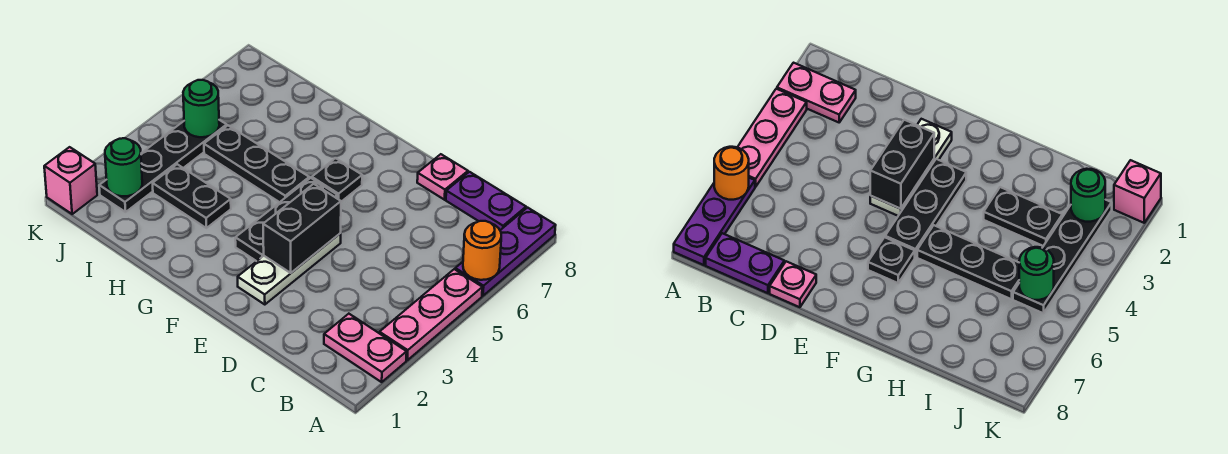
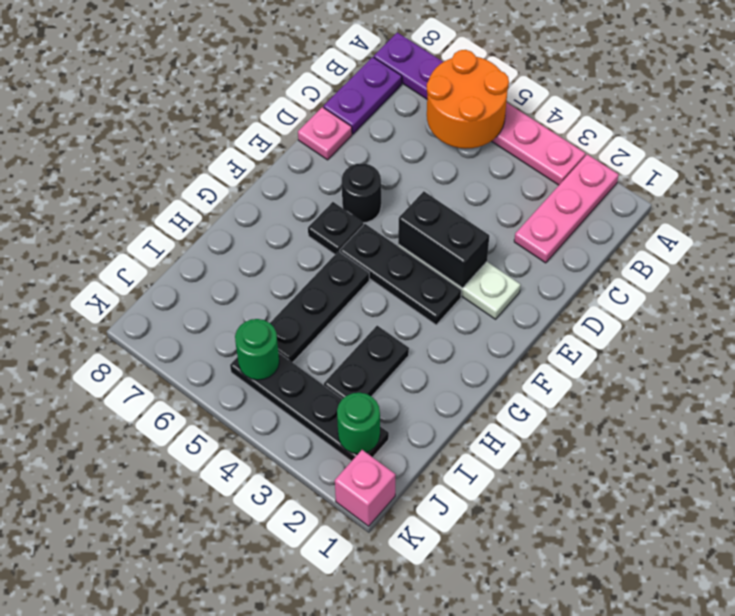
pink 1x2 plate [324,314,407,382] -> pink 1x3 plate [514,154,619,263]
orange 1x1 round brick [463,221,501,280] -> orange 2x2 round brick [427,50,509,149]
none -> black 1x1 round brick [342,163,381,223]

